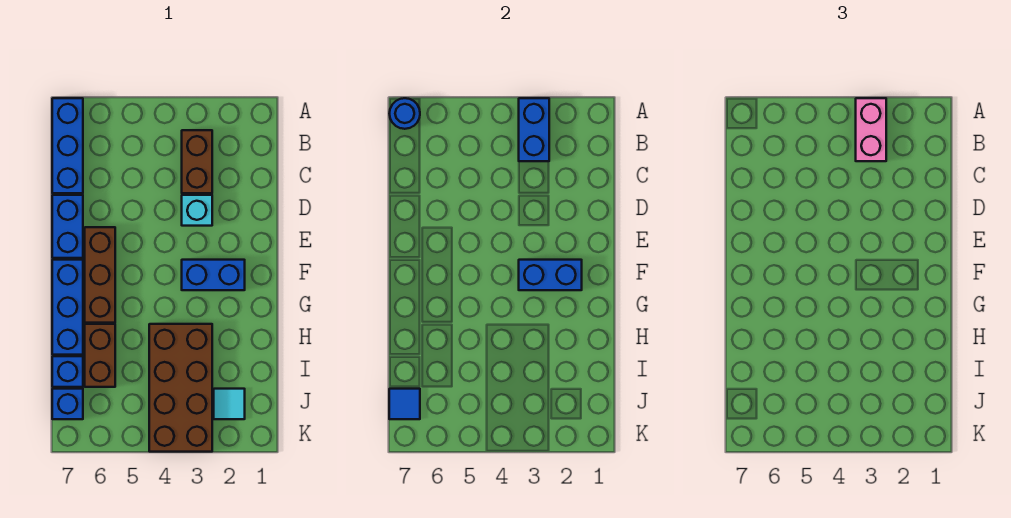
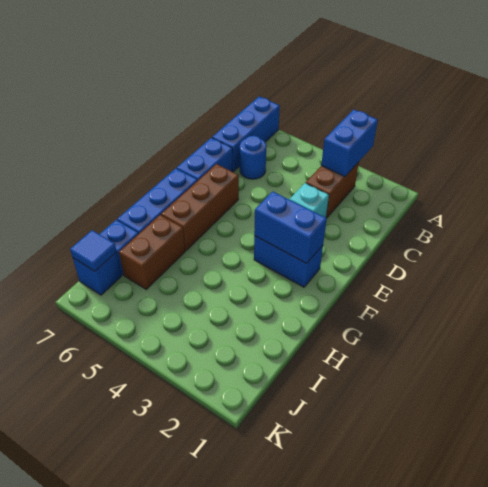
pink 1x2 brick [856,98,886,161] -> none
blue 1x1 round brick [389,98,420,129] -> blue 1x1 round brick moved to [240,136,266,179]
brown 2x4 brick [149,324,212,452] -> none
cyan 1x1 tile [214,389,245,419] -> none

